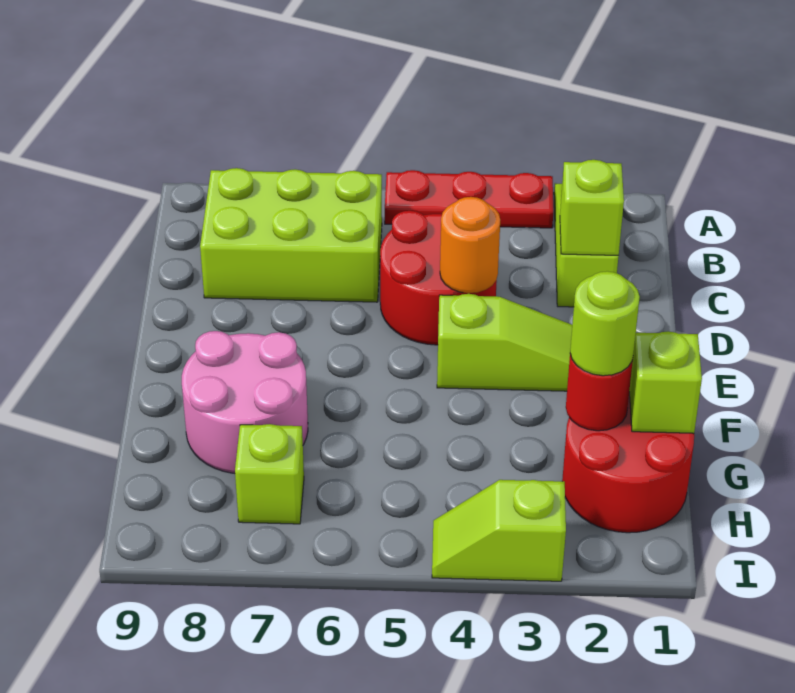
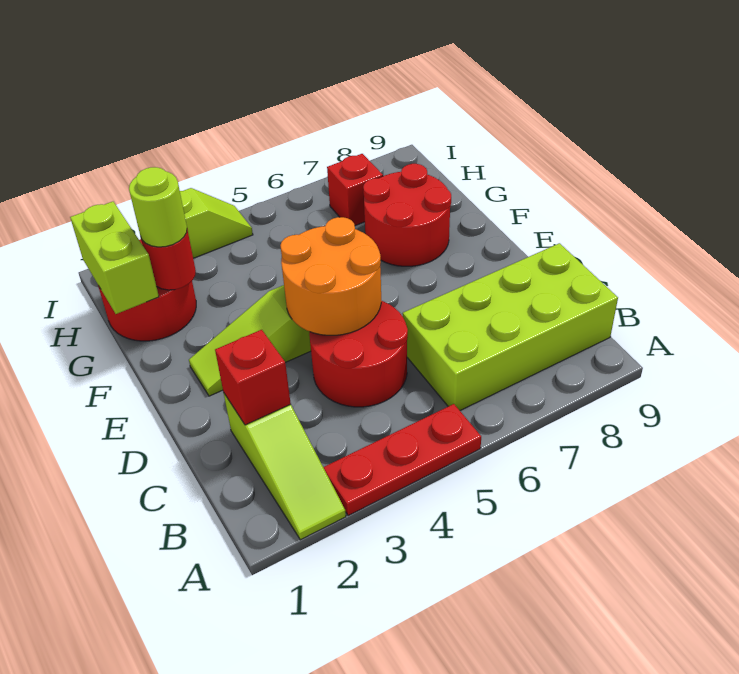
lime 2x3 brick [200,168,382,302] -> lime 2x4 brick [403,243,618,410]
lime 1x1 brick [560,160,624,255] -> red 1x1 brick [215,330,291,425]
orange 1x1 round brick [440,197,500,293] -> orange 2x2 round brick [280,217,381,335]
pink 2x2 round brick [182,331,308,473] -> red 2x2 round brick [363,164,451,266]
lime 1x1 brick [629,331,702,433] -> lime 1x2 brick [70,202,159,314]
lime 1x1 brick [235,424,304,524] -> red 1x1 brick [327,154,383,226]

